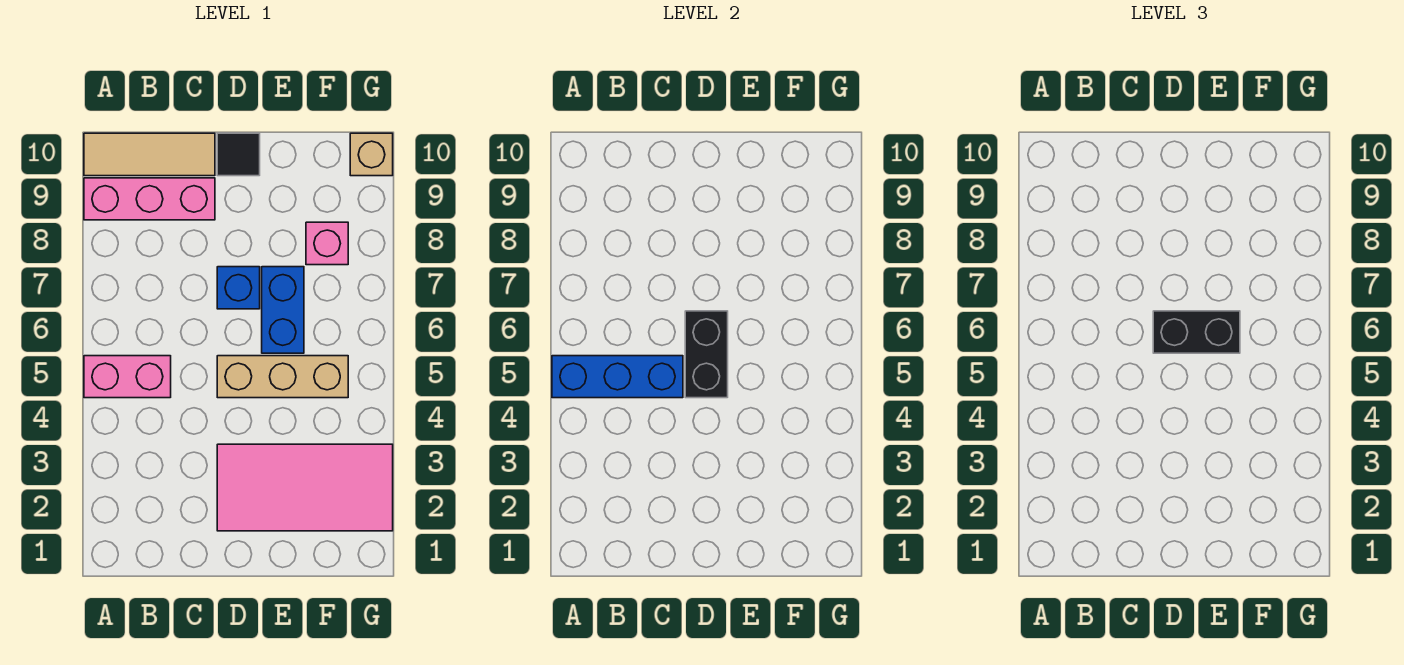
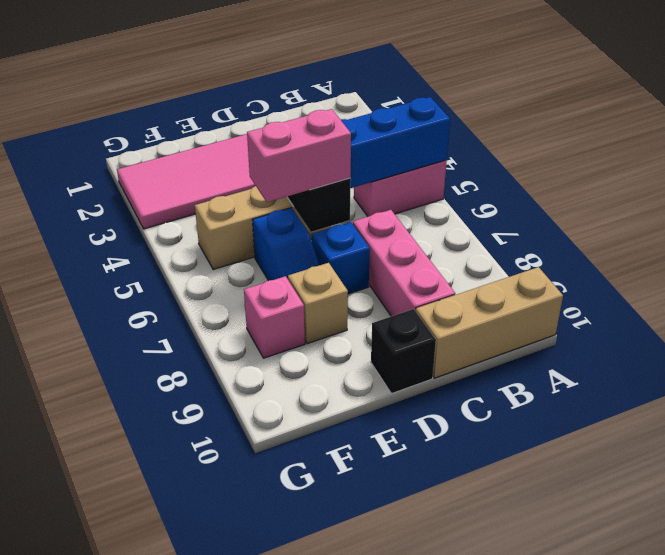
pink 1x3 brick [84,178,215,220] -> pink 1x3 brick turned to [353,210,455,316]
tan 1x3 tile [84,133,215,176] -> tan 1x3 brick [416,267,563,378]
black 1x2 brick [1153,311,1240,353] -> pink 1x2 brick [247,109,351,202]
black 1x1 tile [217,133,260,176] -> black 1x1 brick [371,309,436,394]
blue 1x2 brick [262,267,304,353] -> blue 1x2 slope [252,208,319,281]
tan 1x1 brick [350,133,393,176] -> tan 1x1 brick moved to [288,263,348,344]

